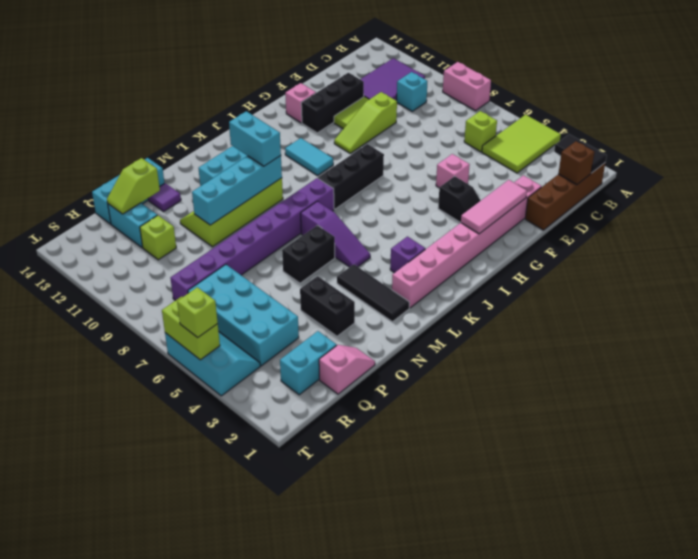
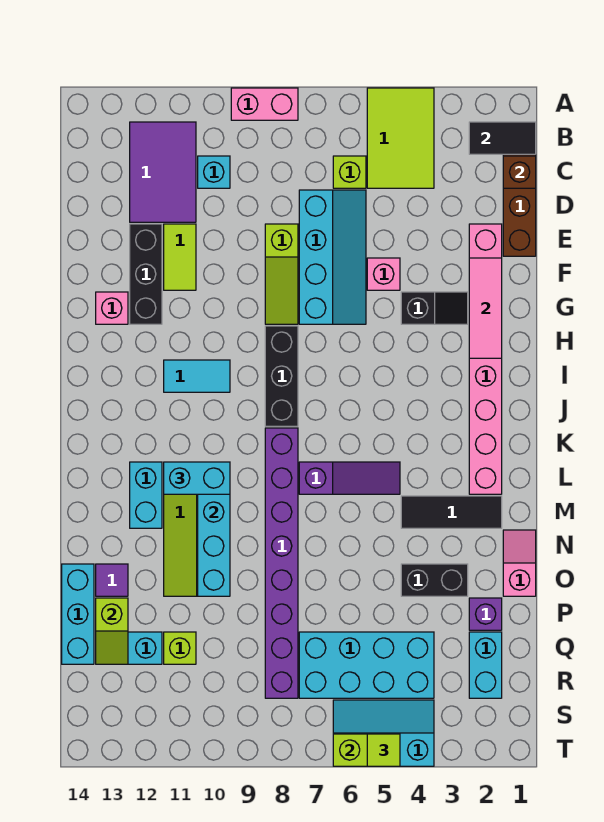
none -> cyan 2x4 slope [299,190,366,324]
lime 1x3 slope [334,92,397,153] -> lime 1x3 slope moved to [265,224,298,324]
purple 1x1 brick [390,236,425,273] -> purple 1x1 brick moved to [469,598,502,630]
black 1x2 brick [282,225,335,283] -> none
pink 1x2 slope [319,345,375,394] -> pink 1x2 slope moved to [503,530,536,596]
lime 1x1 brick [177,287,218,338] -> lime 1x1 tile [367,734,400,766]

